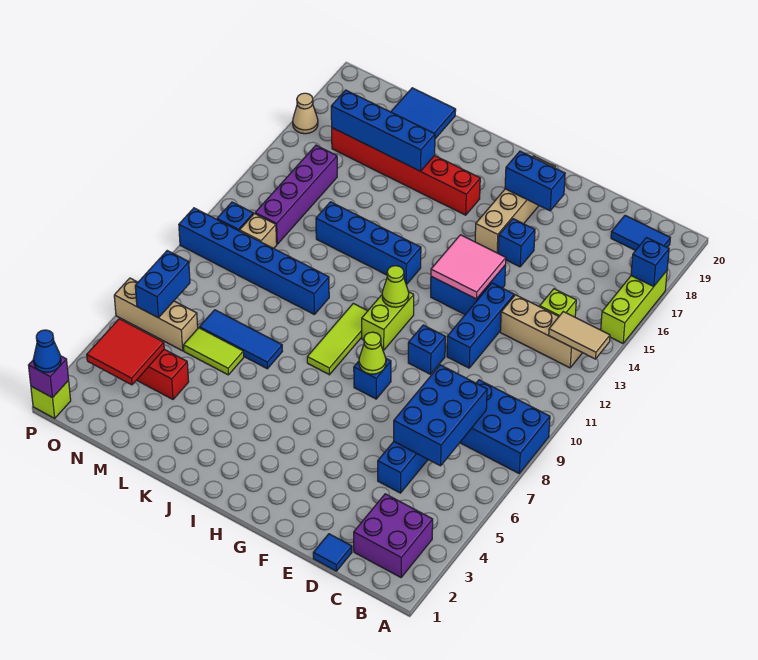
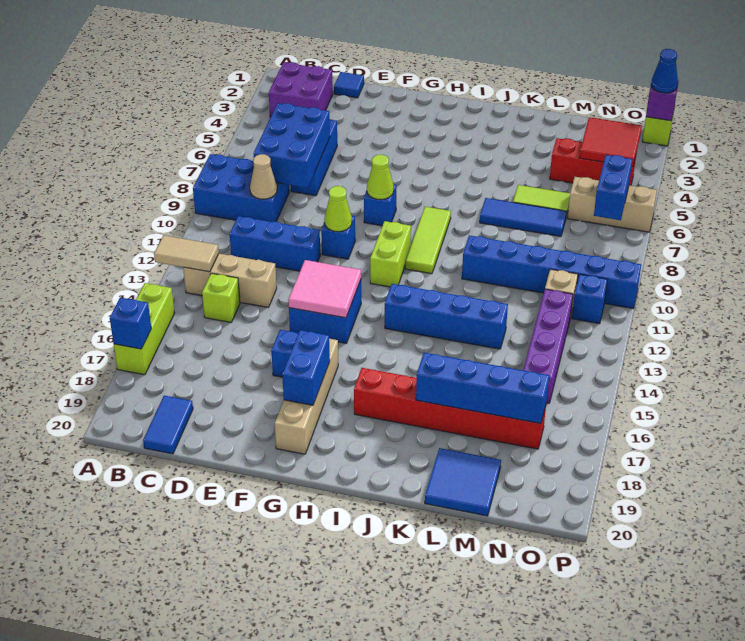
blue 1x2 tile [611,215,670,251] -> blue 1x2 tile turned to [143,396,193,454]
blue 1x3 brick [447,283,514,368] -> blue 1x3 brick turned to [230,216,320,271]
blue 1x2 brick [505,151,565,211] -> blue 1x2 brick turned to [282,330,330,405]
lime 1x1 cone [382,266,409,307] -> lime 1x1 cone moved to [324,186,352,232]
tan 1x1 cone [293,93,318,134] -> tan 1x1 cone moved to [250,154,277,199]

